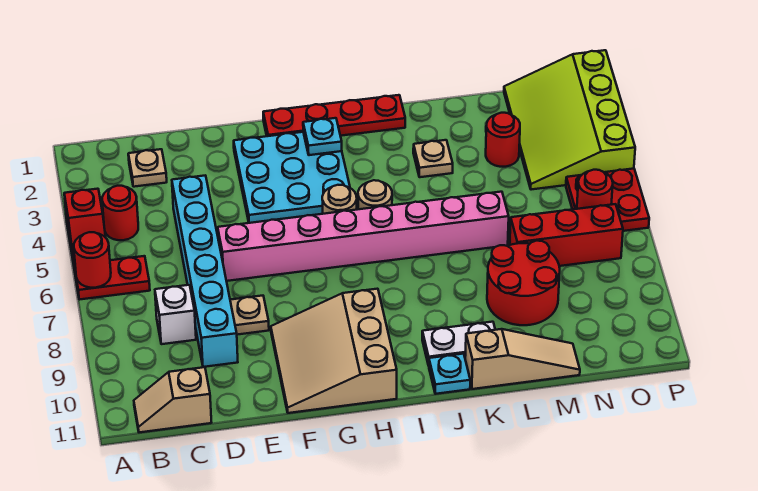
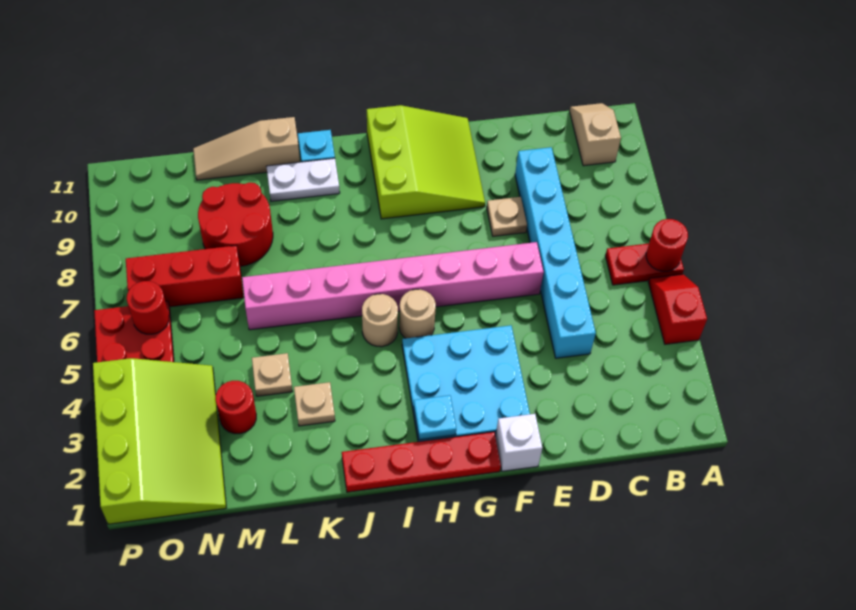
red 1x1 round brick [102,186,138,240] -> none
tan 1x2 slope [134,367,212,432] -> tan 1x2 slope turned to [570,103,621,166]
tan 1x1 plate [128,149,167,187] -> tan 1x1 plate moved to [252,353,293,396]
white 1x1 brick [155,285,196,344] -> white 1x1 brick moved to [495,414,542,471]
tan 3x3 slope [271,289,397,413] -> lime 3x3 slope [367,105,485,219]

